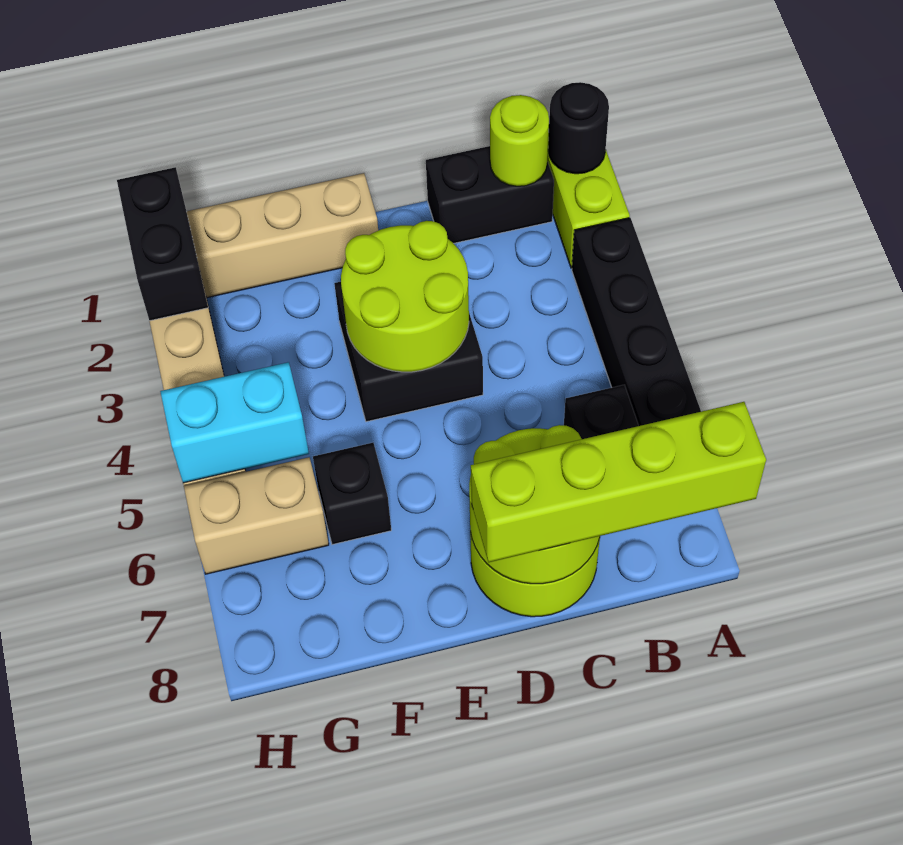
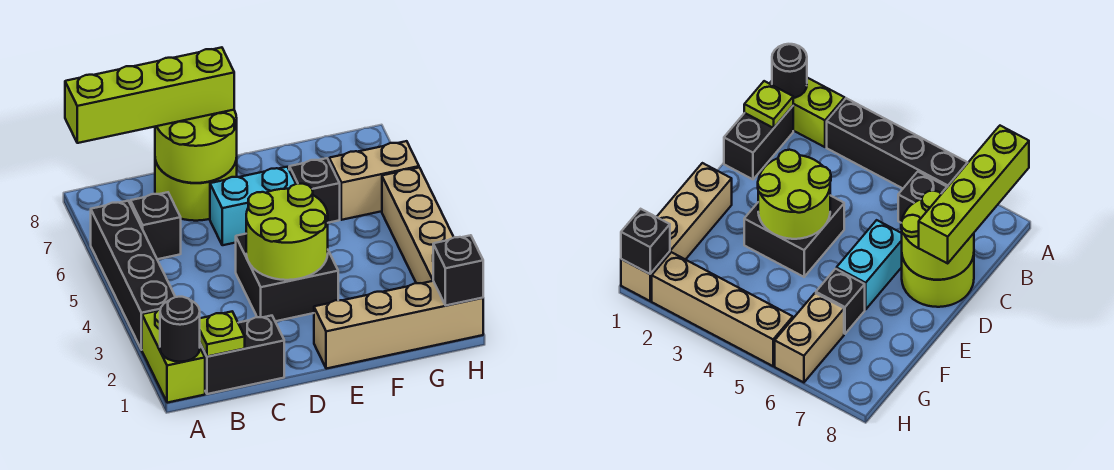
lime 1x1 round brick [490,95,549,186] -> lime 1x1 plate [200,312,245,357]
cyan 1x2 brick [160,362,309,483] -> cyan 1x2 brick moved to [210,167,296,245]
black 1x2 brick [117,167,208,321] -> black 1x1 brick [433,235,483,305]

